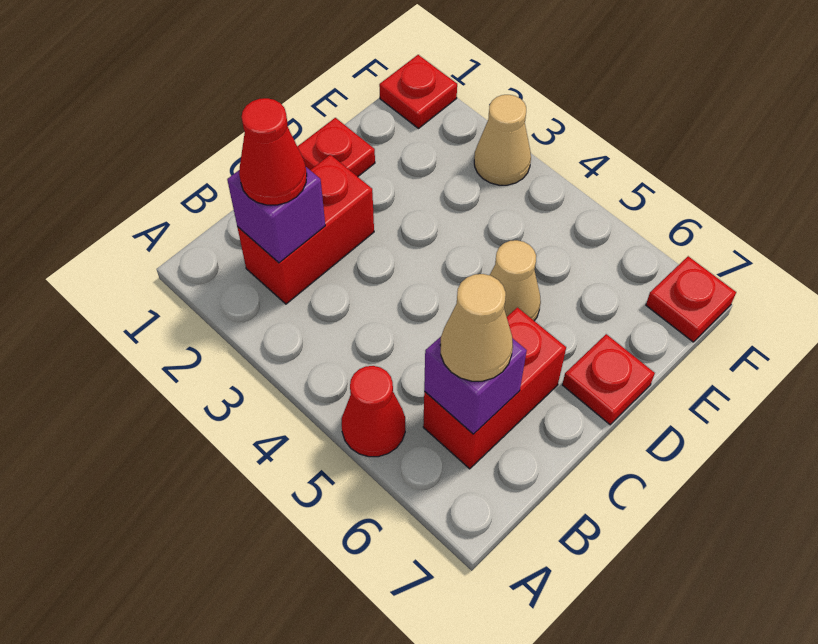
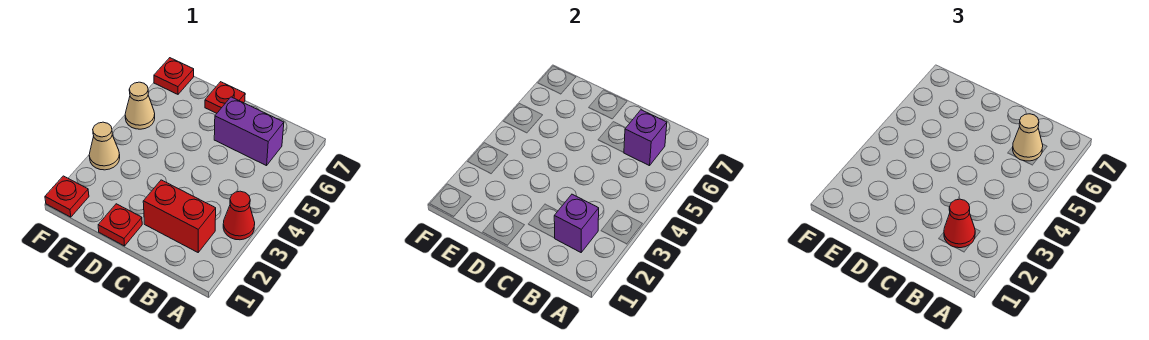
red 1x1 cone [342,366,405,457] -> red 1x1 cone moved to [223,191,255,240]
red 1x2 brick [423,307,566,469] -> purple 1x2 brick [214,97,284,166]
tan 1x1 cone [490,240,541,321] -> tan 1x1 cone moved to [125,82,155,129]

